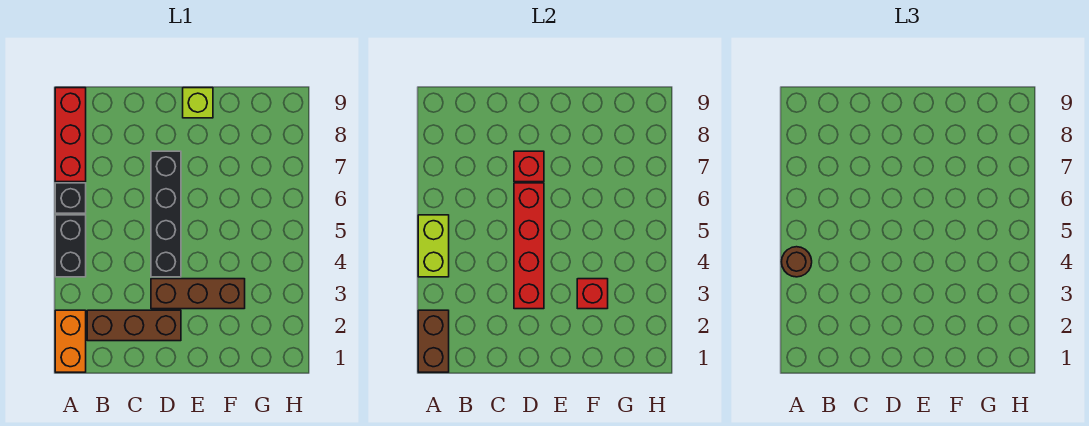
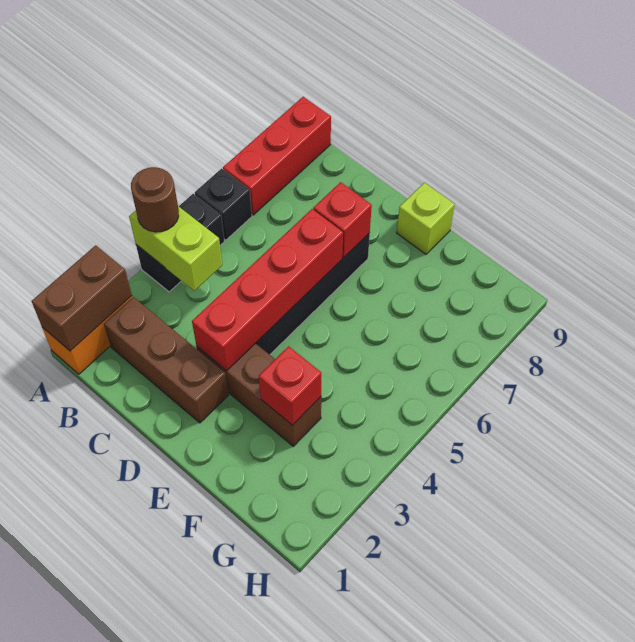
lime 1x2 brick [418,215,449,277] -> lime 1x2 brick turned to [129,206,223,291]

